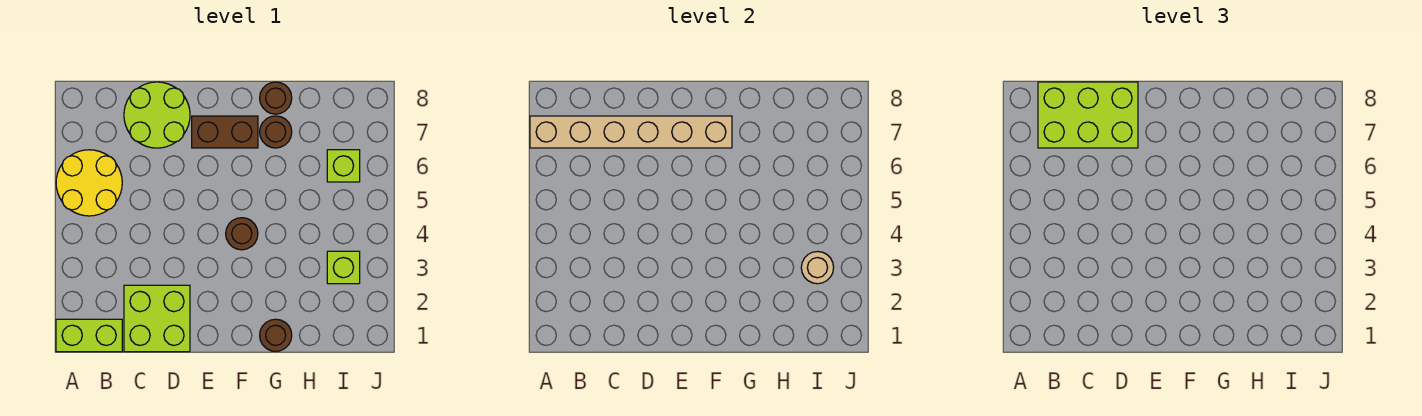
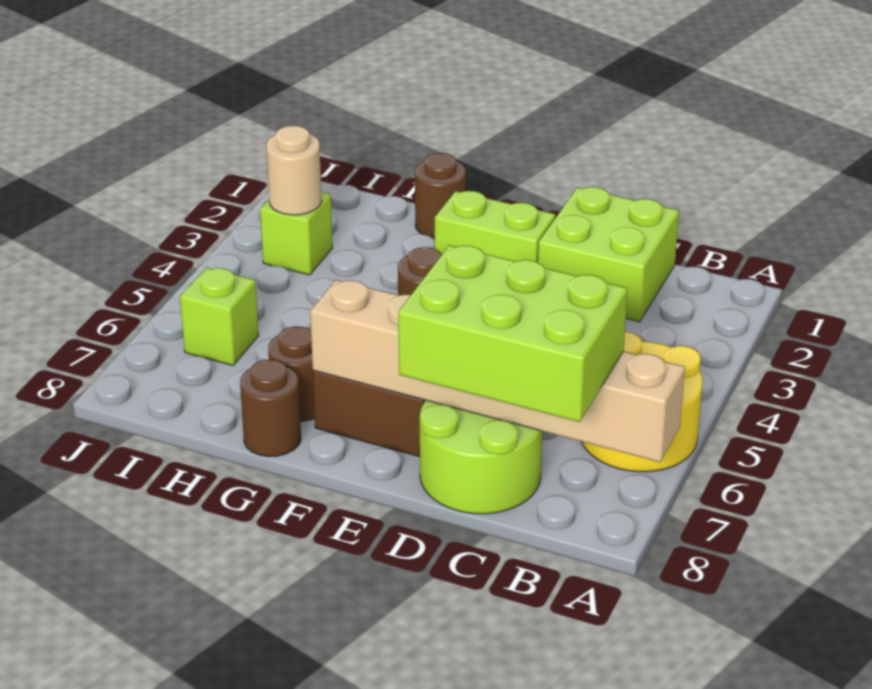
lime 1x2 brick [56,319,122,352] -> lime 1x2 brick moved to [435,191,555,262]

